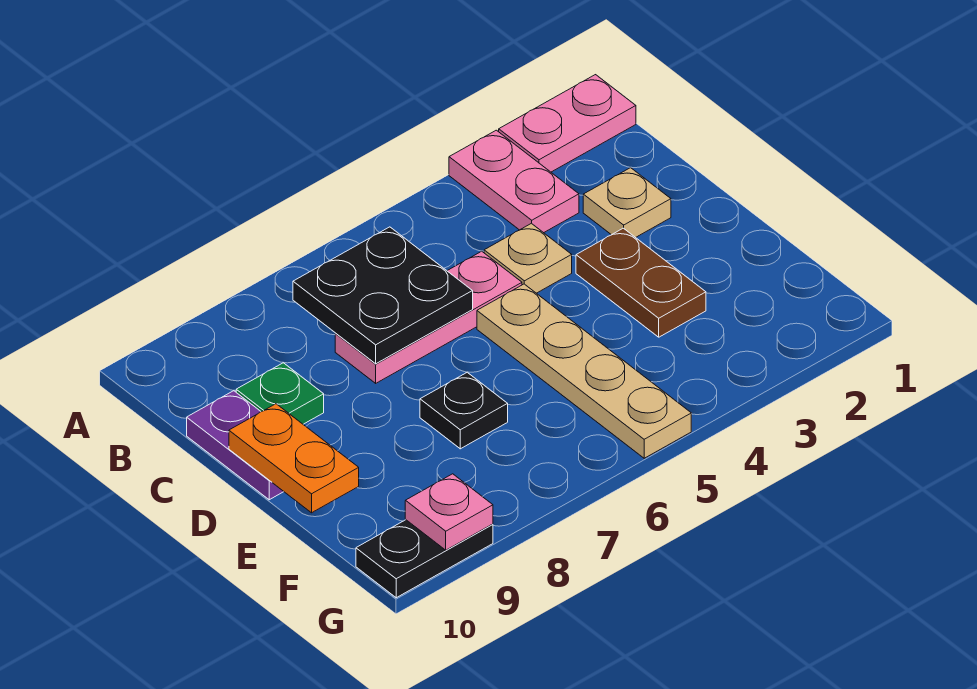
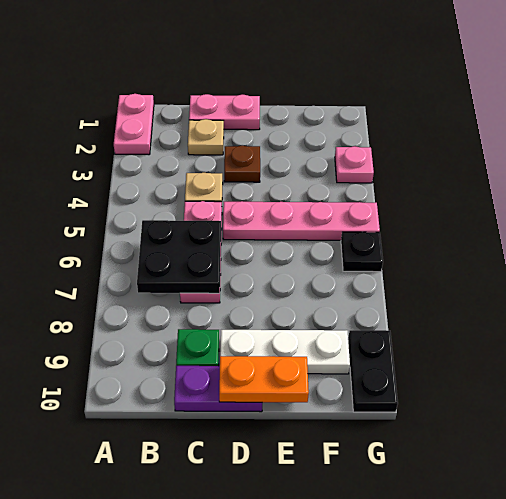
pink 1x2 plate [449,130,579,233] -> pink 1x2 plate moved to [189,94,260,130]
brown 1x2 plate [576,228,706,337] -> brown 1x1 plate [224,145,260,182]
tan 1x4 plate [477,284,691,458] -> pink 1x4 plate [223,201,380,240]
none -> white 1x3 plate [220,330,350,374]
black 1x1 plate [420,372,508,449] -> black 1x1 plate moved to [341,232,383,272]
pink 1x1 plate [405,474,493,550] -> pink 1x1 plate moved to [335,146,374,183]

